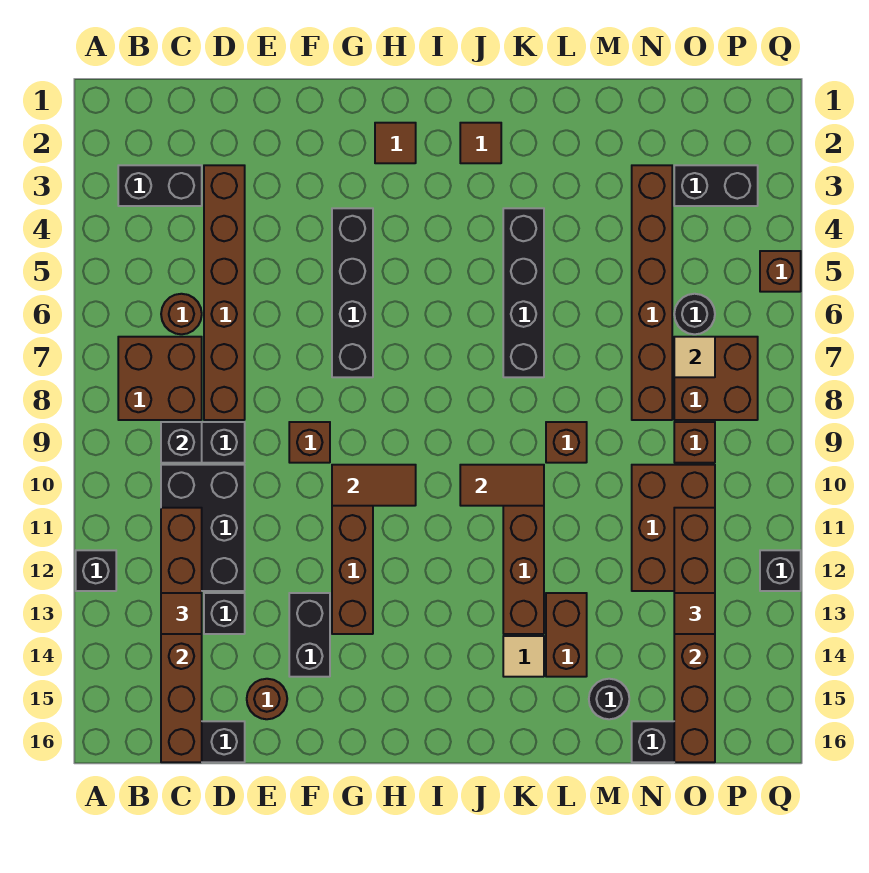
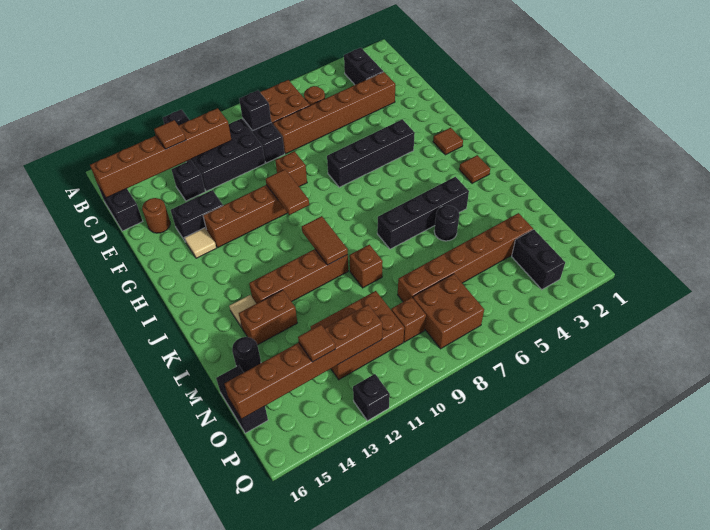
black 1x1 round brick [674,294,715,334] -> black 1x1 round brick moved to [434,205,459,241]
tan 1x1 tile [674,337,715,377] -> tan 1x1 tile moved to [185,228,216,258]
brown 1x1 brick [760,251,801,292] -> none

